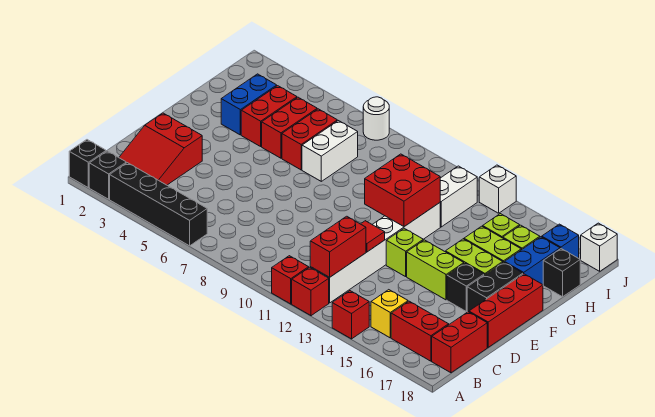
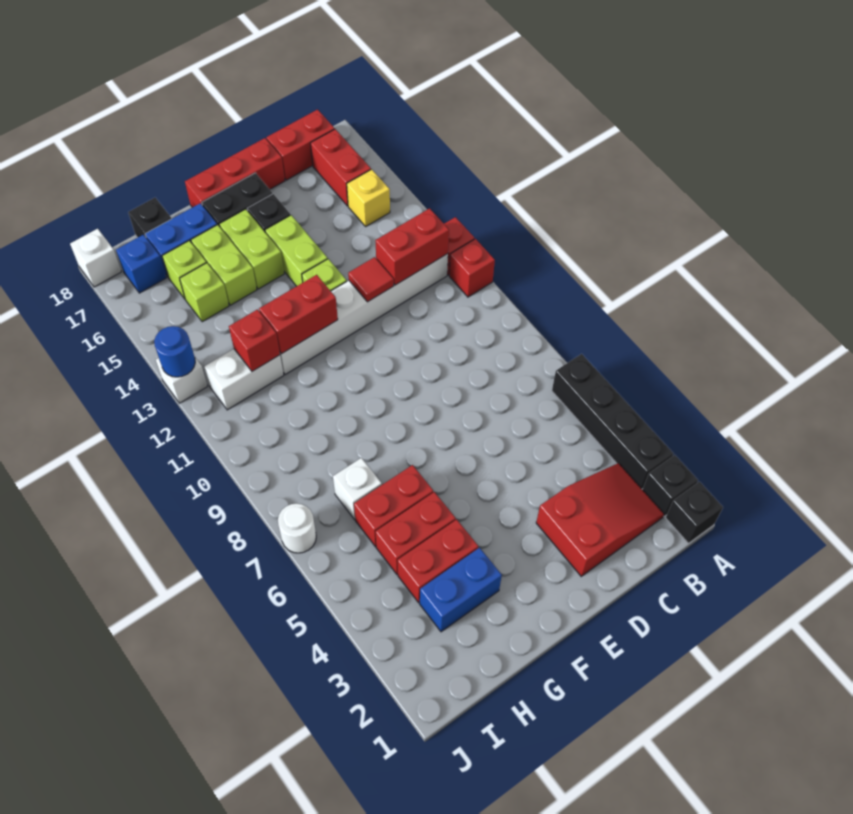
red 1x1 brick [332,291,369,339] -> red 1x1 brick moved to [229,310,280,371]
red 2x2 brick [365,154,440,227] -> red 1x2 brick [259,275,338,354]
white 1x2 brick [302,121,358,181] -> white 1x1 brick [333,458,382,519]
none -> blue 1x1 round brick [154,326,195,377]

